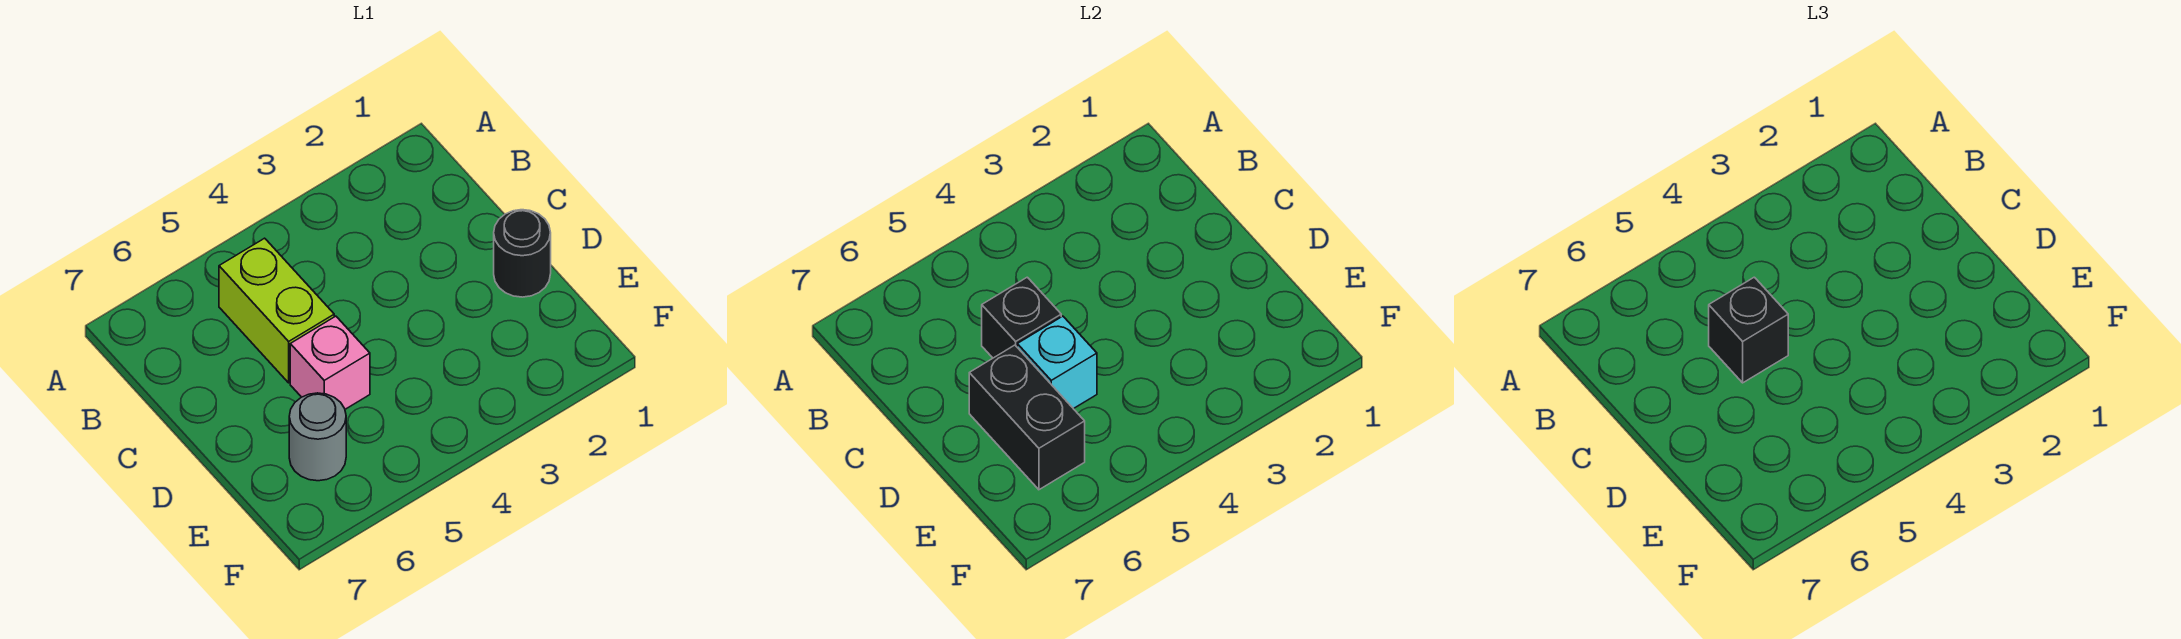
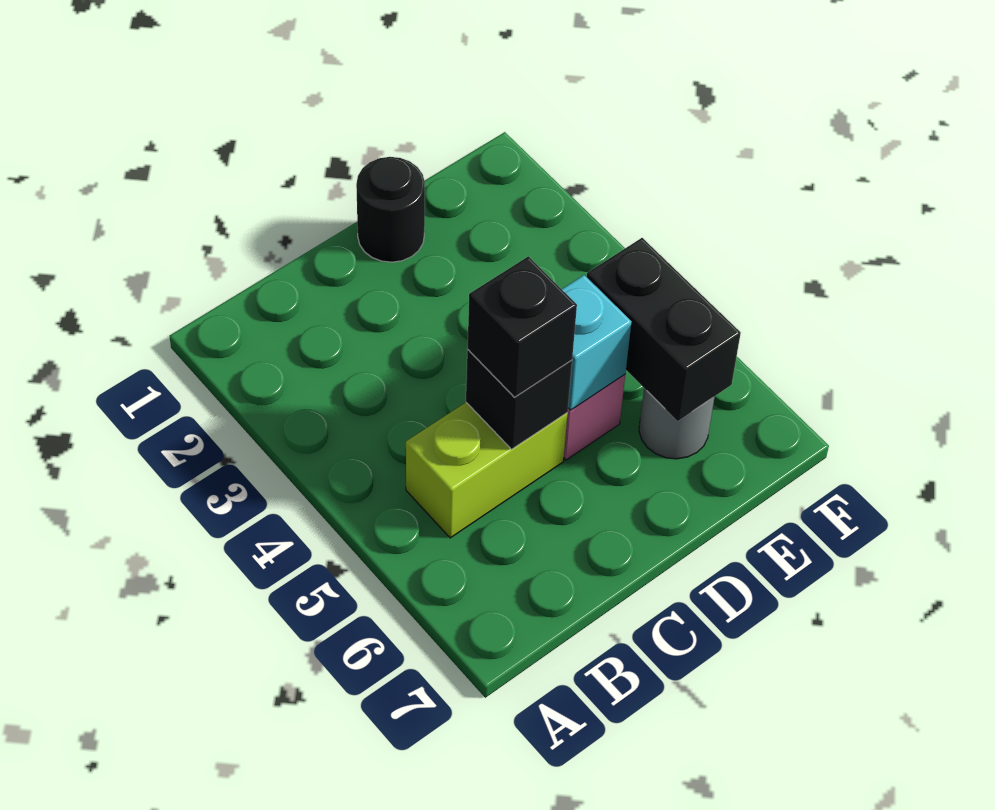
black 1x2 brick [969,345,1085,490] -> black 1x2 brick turned to [587,238,741,421]

